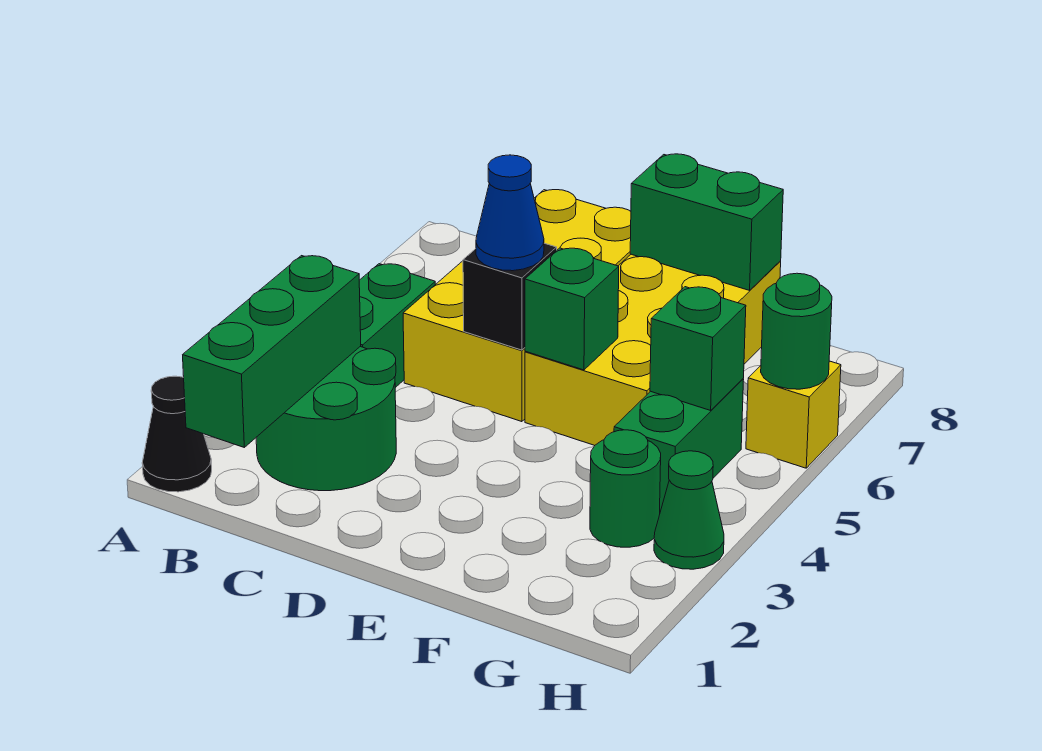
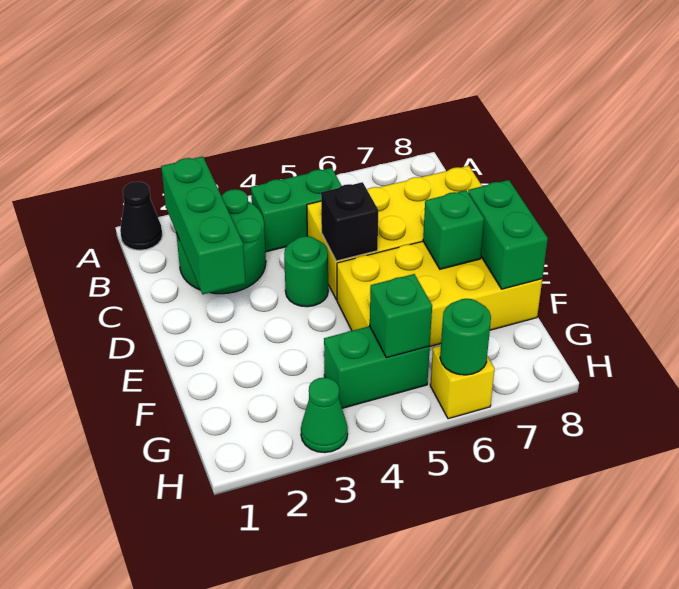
green 1x3 brick [183,256,361,447] -> green 1x3 brick turned to [161,156,245,294]
blue 1x1 cone [476,155,544,271] -> none
green 1x1 brick [525,248,619,370] -> green 1x1 brick moved to [423,190,484,269]
green 1x1 round brick [590,430,661,547] -> green 1x1 round brick moved to [284,236,328,307]

